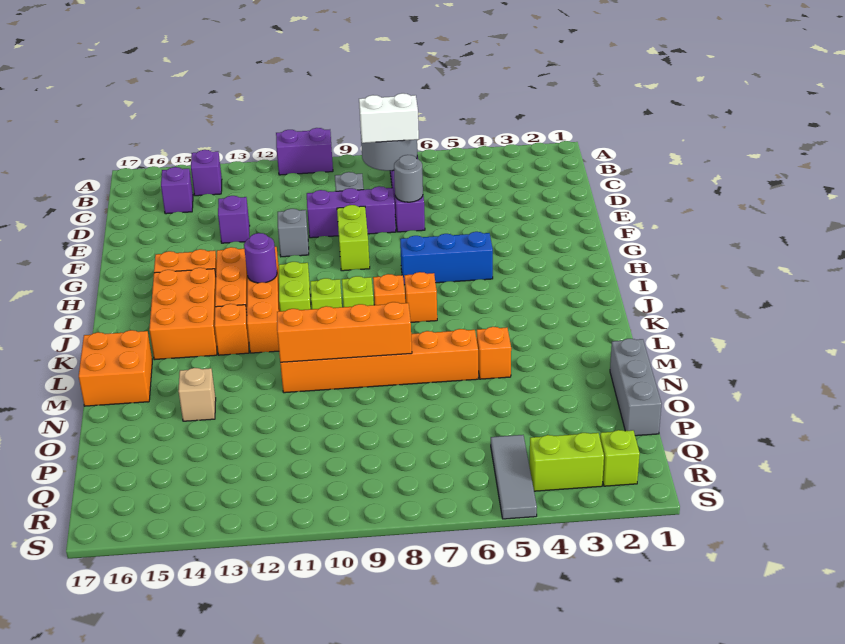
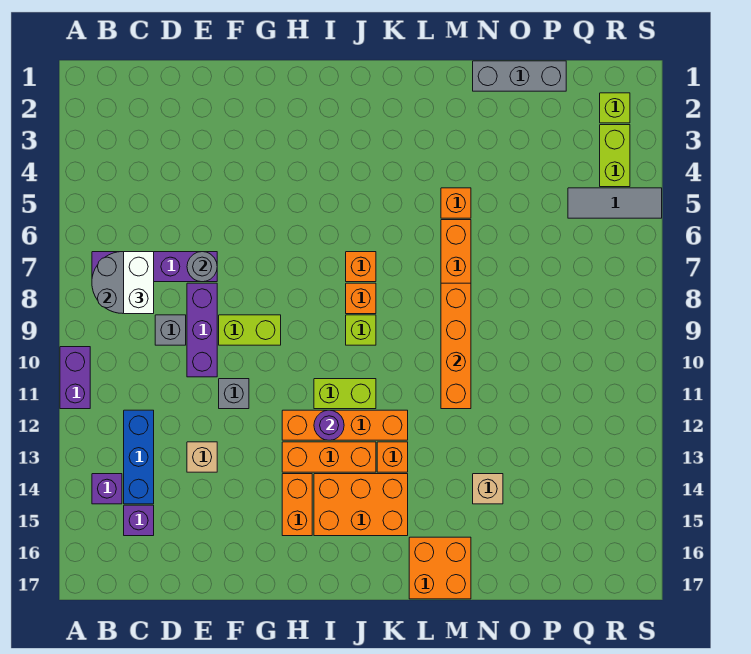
purple 1x1 brick [218,196,250,243] -> tan 1x1 brick [187,442,217,472]
blue 1x3 brick [400,232,493,285] -> blue 1x3 brick moved to [124,410,154,504]
lime 1x1 brick [310,278,342,309] -> none

